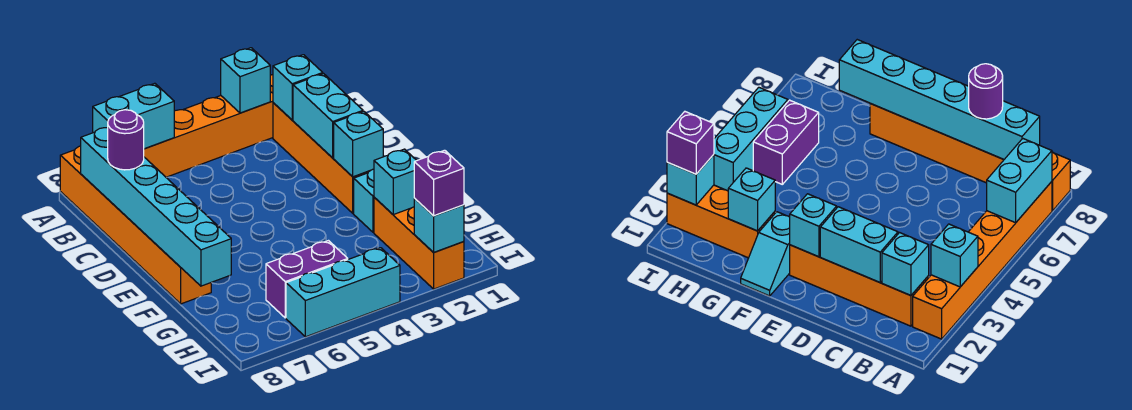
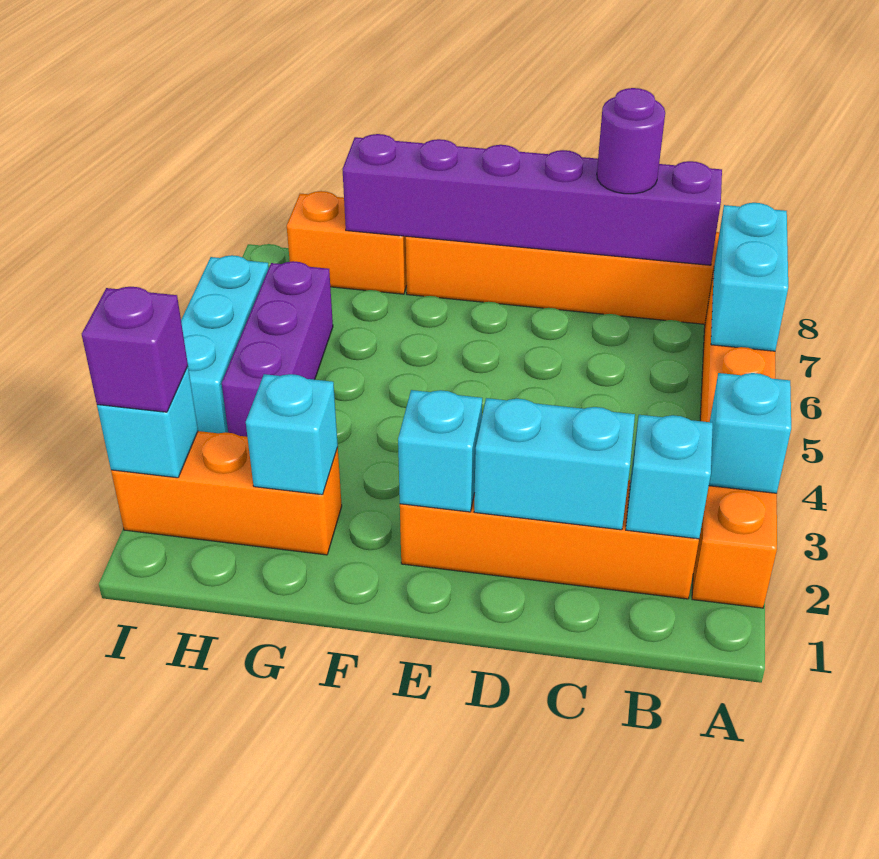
cyan 1x6 brick [81,128,231,286] -> purple 1x6 brick [343,134,722,265]
cyan 1x2 slope [354,169,374,232] -> none
none -> orange 1x2 brick [287,191,407,294]
purple 1x2 brick [266,241,348,318] -> purple 1x3 brick [222,261,333,437]

